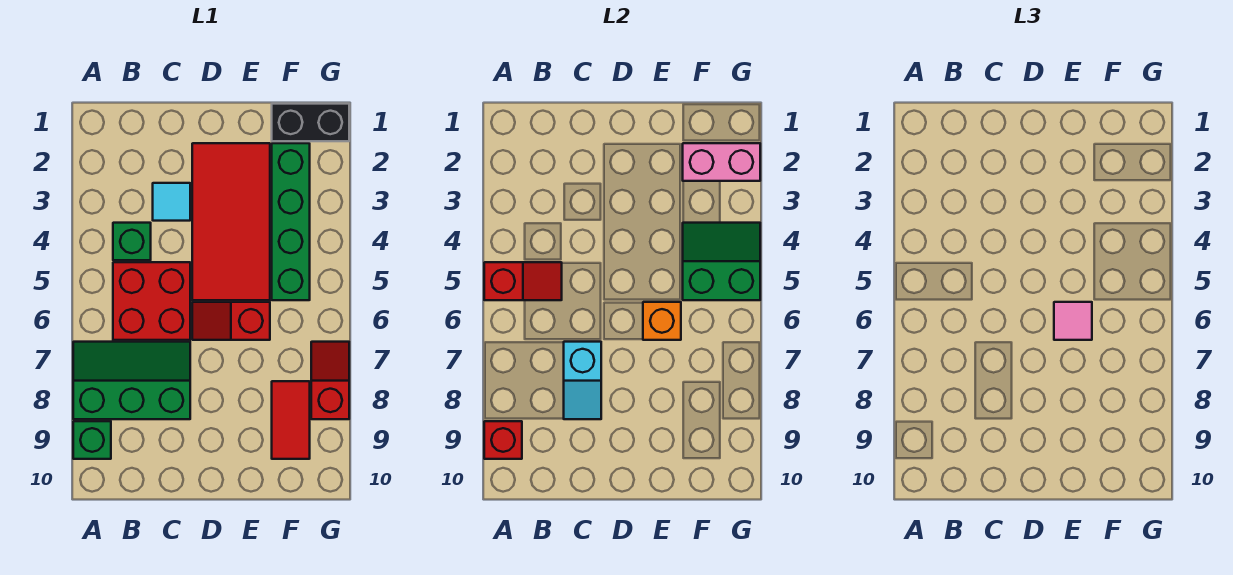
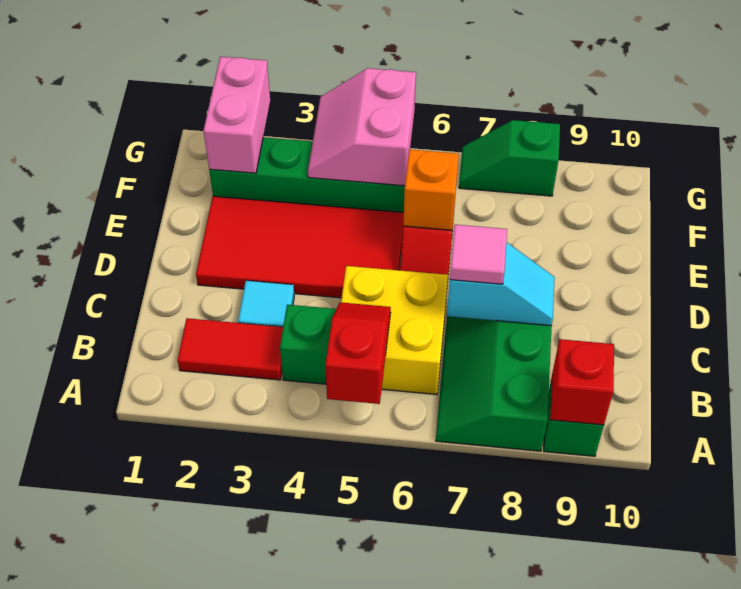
red 2x2 brick [113,262,190,340] -> yellow 2x2 brick [341,266,448,394]
pink 1x1 tile [1054,302,1092,340] -> pink 1x1 tile moved to [450,225,507,284]
black 1x2 brick [272,104,349,141] -> none
green 2x2 slope [683,223,760,300] -> pink 2x2 slope [308,68,416,186]
red 1x2 tile [272,381,310,459] -> red 1x2 tile moved to [177,318,283,380]
red 1x2 slope [311,342,349,419] -> green 1x2 slope [459,120,560,196]

